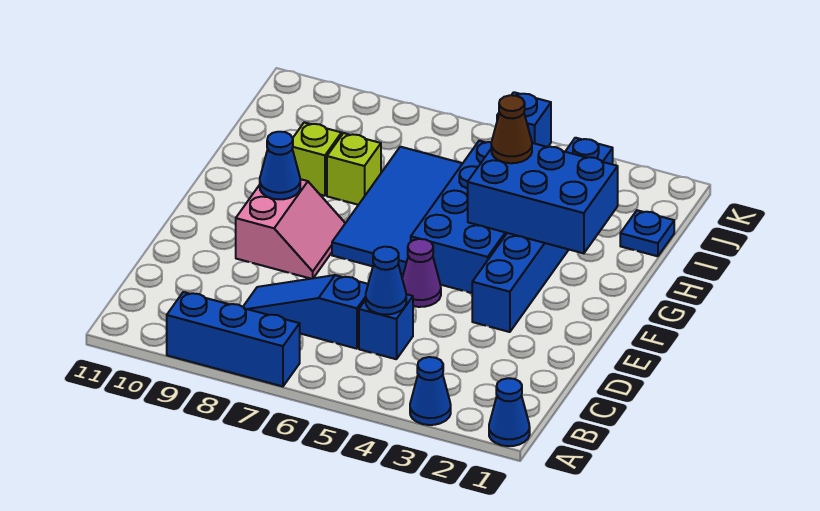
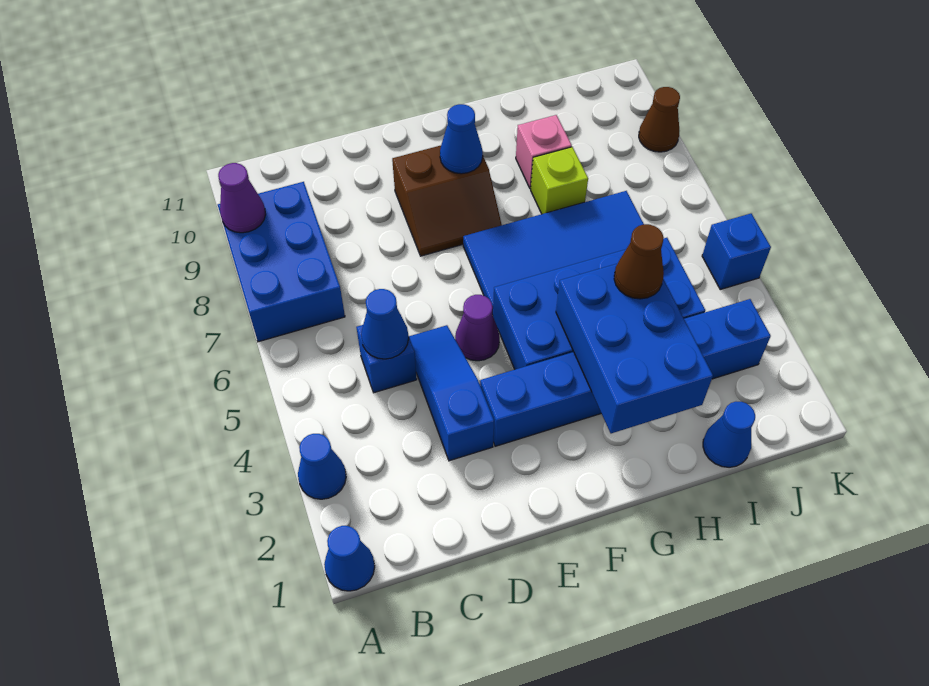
blue 1x3 brick [167,292,300,386] -> blue 2x3 brick [218,182,345,342]
none -> purple 1x1 cone [218,163,266,233]
blue 1x3 slope [243,275,368,349] -> blue 1x3 slope moved to [409,325,494,461]
pink 2x2 slope [236,179,345,279] -> brown 2x2 slope [392,145,502,256]
lime 1x1 brick [292,122,342,196] -> pink 1x1 brick [516,115,572,189]
blue 1x1 plate [620,210,674,256] -> blue 1x1 cone [703,402,755,467]
none -> brown 1x1 cone [639,87,680,152]

